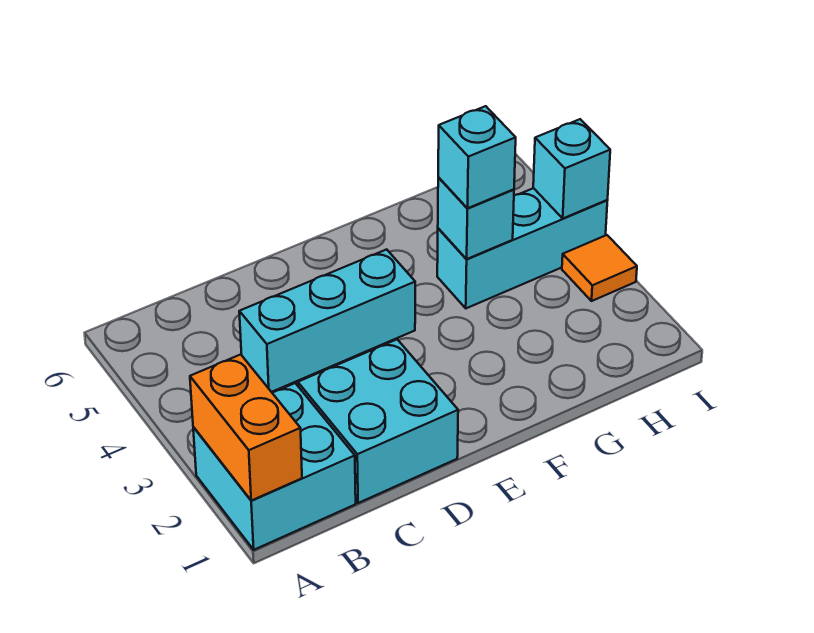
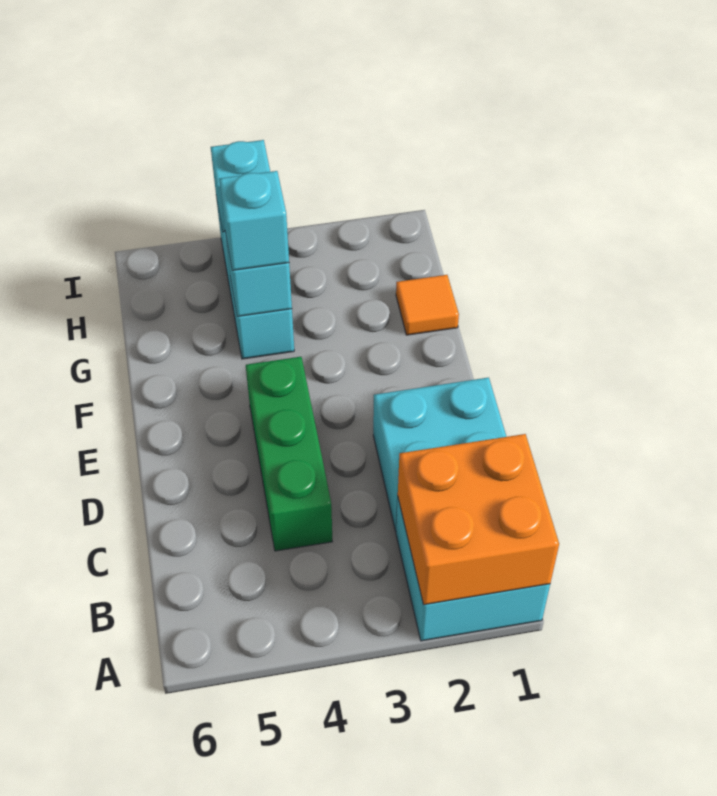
orange 1x2 brick [190,355,302,500] -> orange 2x2 brick [398,434,559,605]
cyan 1x3 brick [239,249,415,392] -> green 1x3 brick [246,357,332,551]
orange 1x1 tile [562,235,637,301] -> orange 1x1 tile moved to [396,275,459,335]

